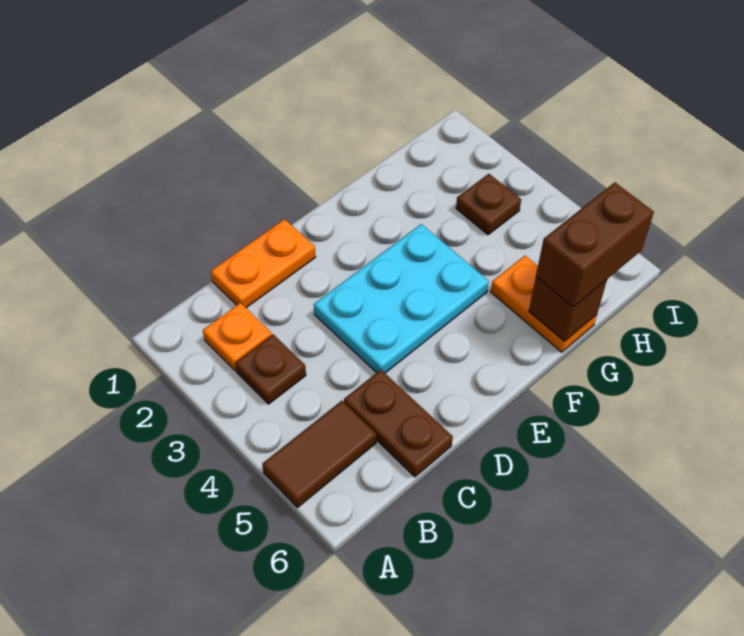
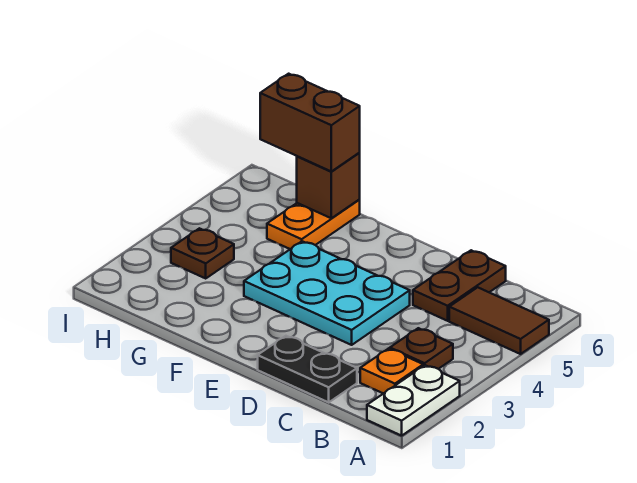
none -> white 1x2 plate [367,365,460,436]
orange 1x2 plate [211,219,315,308] -> black 1x2 plate [258,336,357,402]

